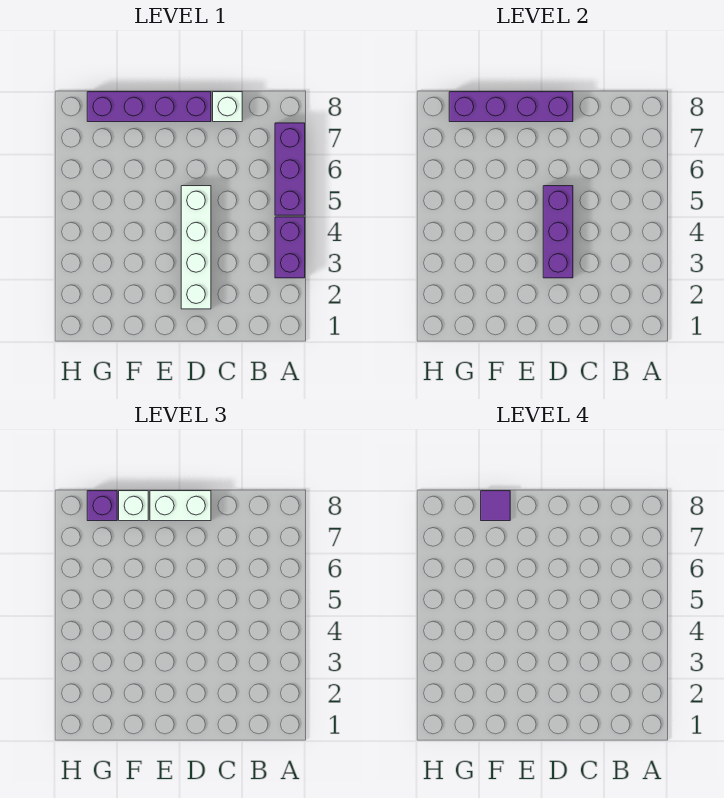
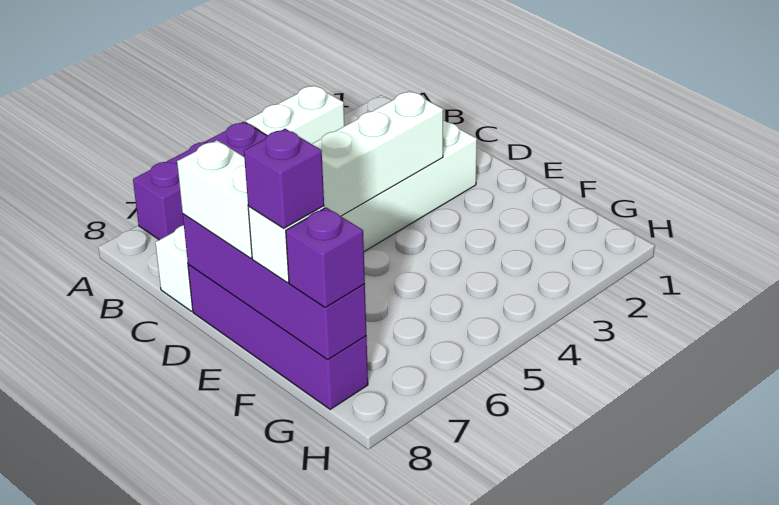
purple 1x2 brick [275,217,305,278] -> white 1x2 brick [245,85,344,144]
purple 1x3 brick [543,186,573,278] -> white 1x3 brick [312,91,443,216]
purple 1x1 tile [481,491,510,521] -> purple 1x1 brick [244,129,324,228]

